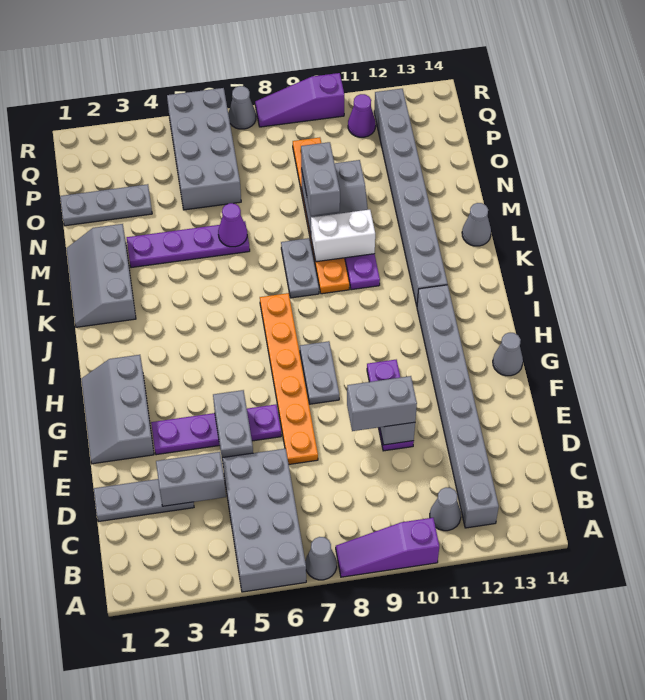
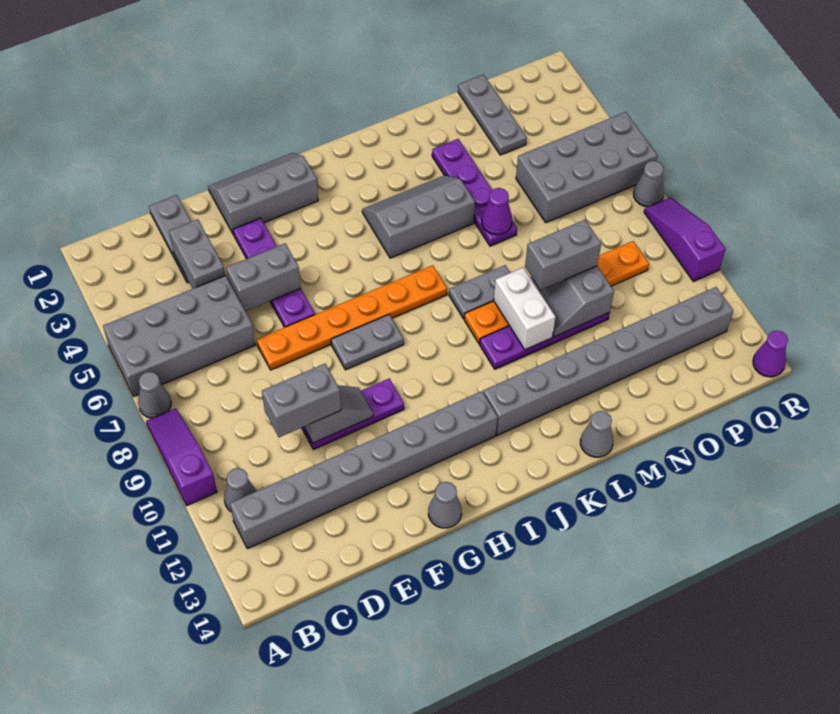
grey 1x2 brick [347,376,417,431] -> grey 1x2 brick turned to [262,364,341,437]
grey 2x3 slope [66,224,136,327] -> grey 2x3 slope moved to [362,175,475,258]
purple 1x1 cone [348,94,376,137] -> purple 1x1 cone moved to [753,331,788,377]

